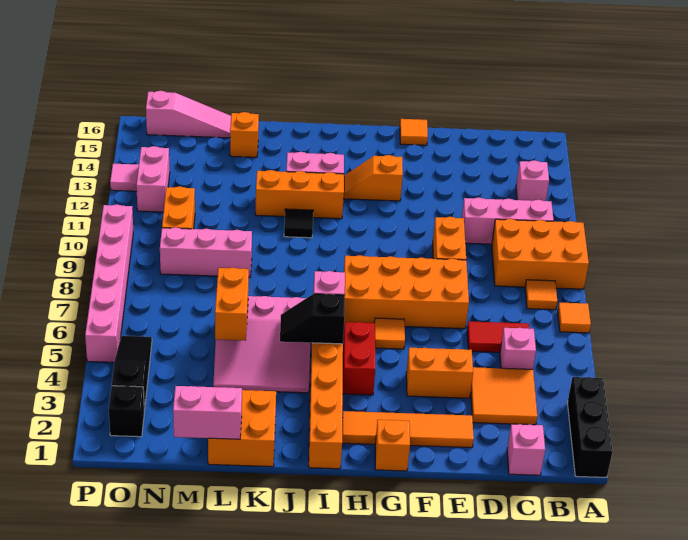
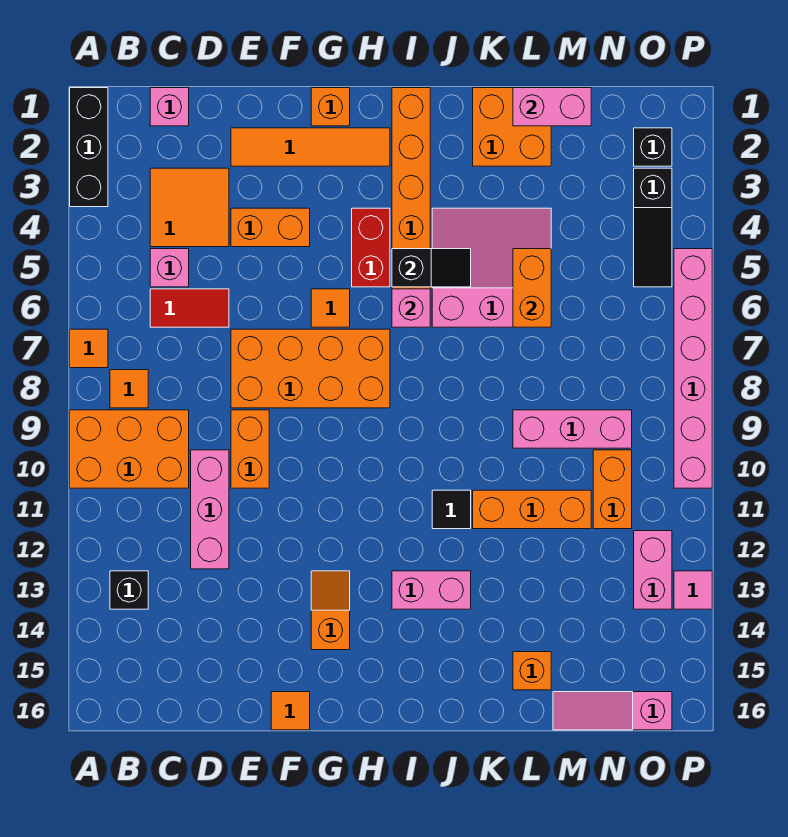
pink 1x3 brick [462,198,554,244] -> pink 1x3 brick turned to [191,450,229,569]
pink 1x1 brick [516,160,549,201] -> black 1x1 brick [110,571,148,609]
orange 1x2 slope [344,155,403,201] -> orange 1x2 slope turned to [311,571,350,650]
orange 1x3 brick [255,170,344,219] -> orange 1x3 brick moved to [473,490,591,529]

